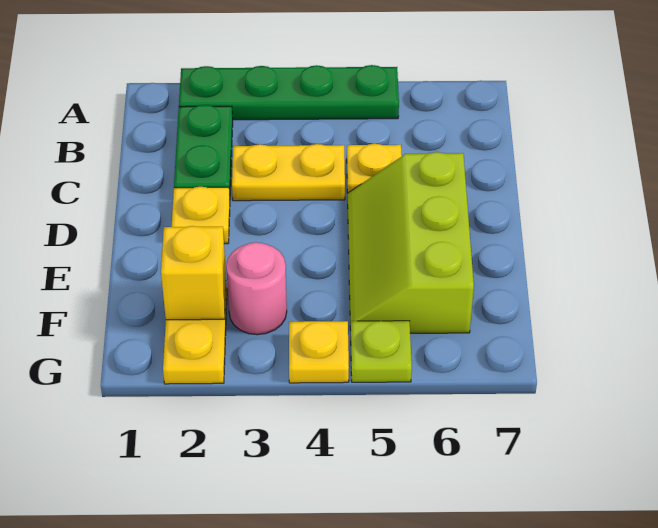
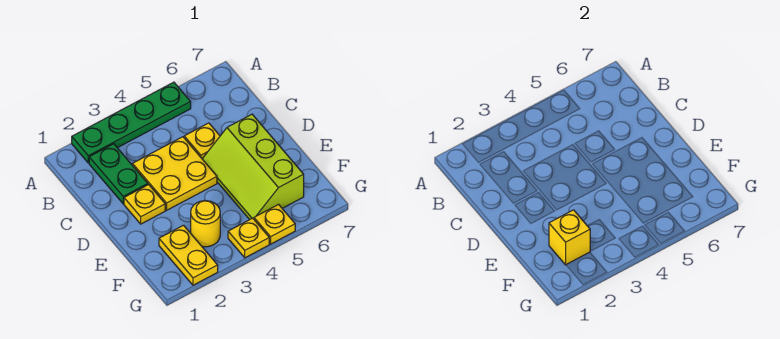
yellow 1x2 plate [232,144,345,201] -> yellow 2x2 plate [132,137,217,210]
pink 1x1 round brick [226,242,287,335] -> yellow 1x1 round brick [191,201,220,247]
lime 1x1 plate [351,321,412,382] -> yellow 1x1 plate [254,205,295,244]

